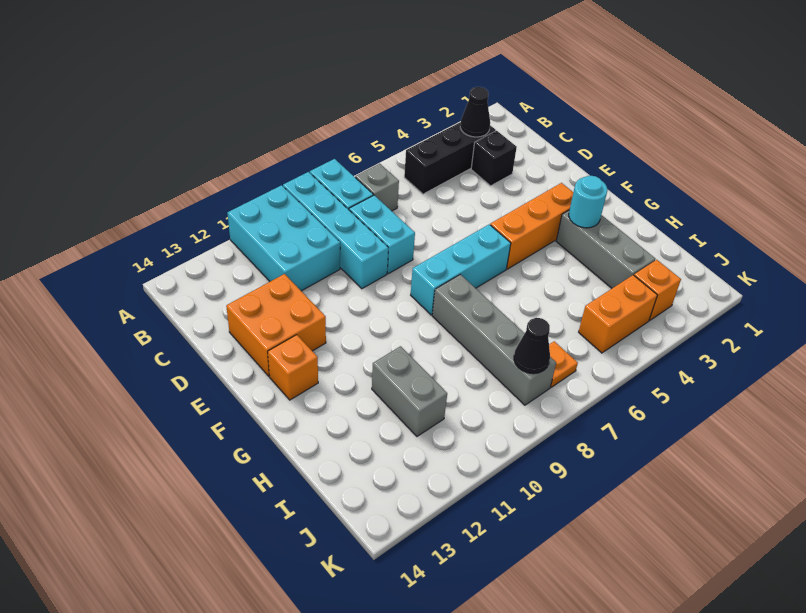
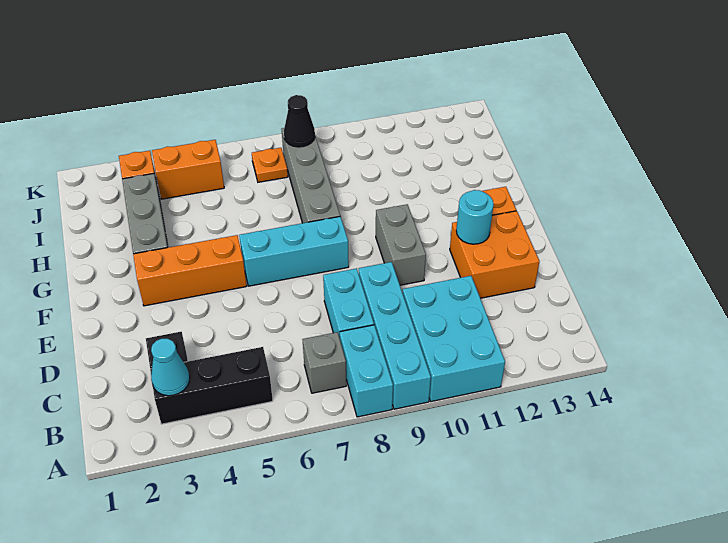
black 1x1 cone [460,87,490,137] -> cyan 1x1 cone [151,339,190,396]
cyan 1x1 round brick [569,176,607,228] -> cyan 1x1 round brick moved to [456,190,494,244]
grey 1x2 brick [372,346,447,436] -> grey 1x2 brick moved to [376,204,426,285]

